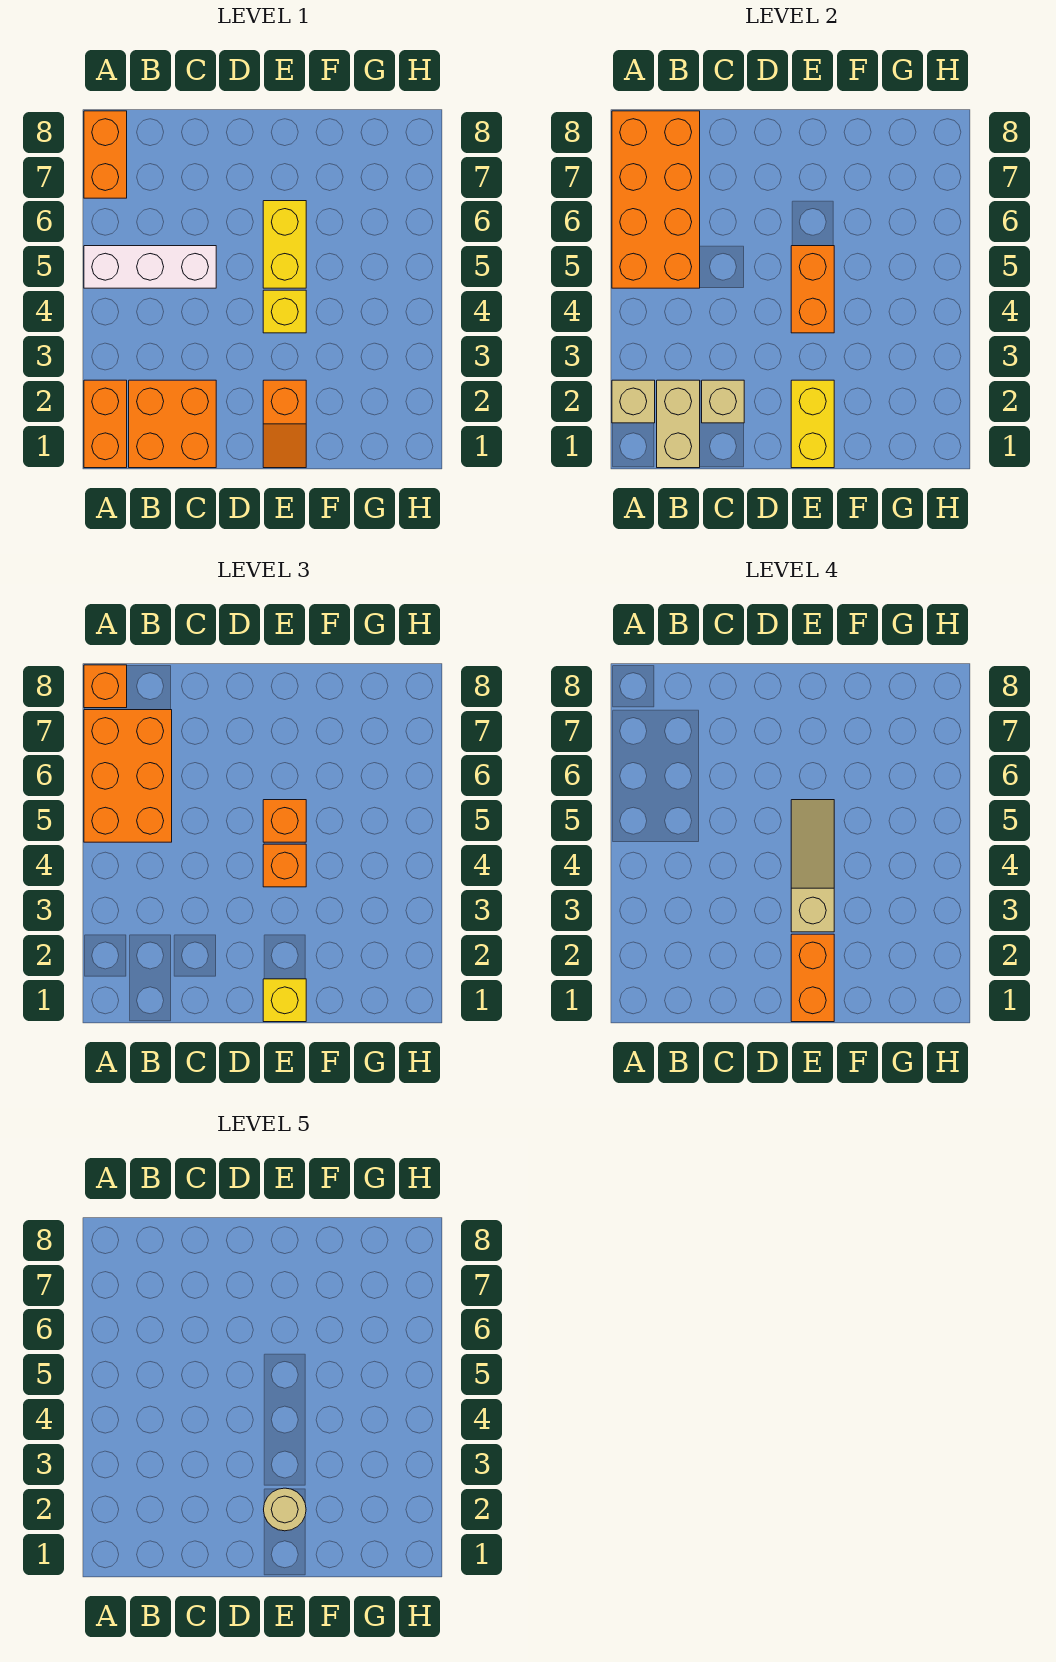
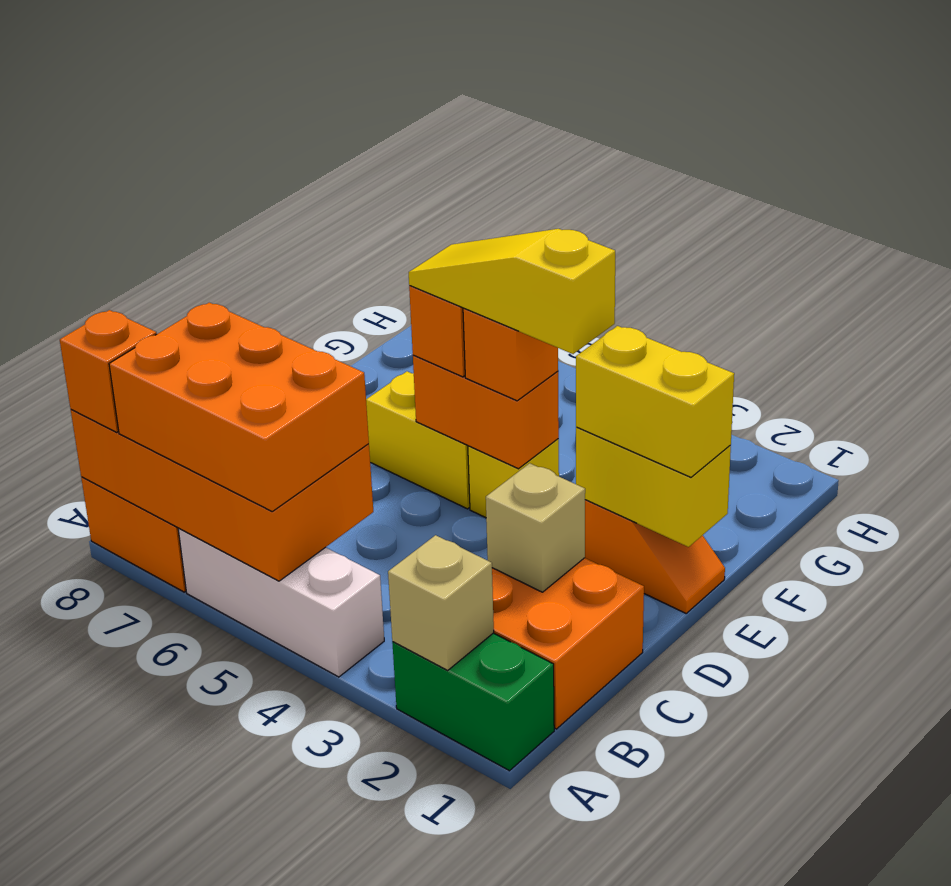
orange 1x2 brick [84,380,127,468] -> green 1x2 brick [392,633,554,771]
white 1x3 brick [84,246,216,288] -> white 1x3 brick turned to [178,529,384,677]
tan 1x2 brick [657,380,700,468] -> none
yellow 1x1 brick [263,979,306,1022] -> yellow 1x2 brick [576,326,734,477]
orange 1x2 brick [791,934,834,1022] -> none
tan 1x1 round brick [264,1488,306,1531] -> none
tan 1x3 slope [791,800,834,932] -> yellow 1x3 slope [409,229,615,354]

